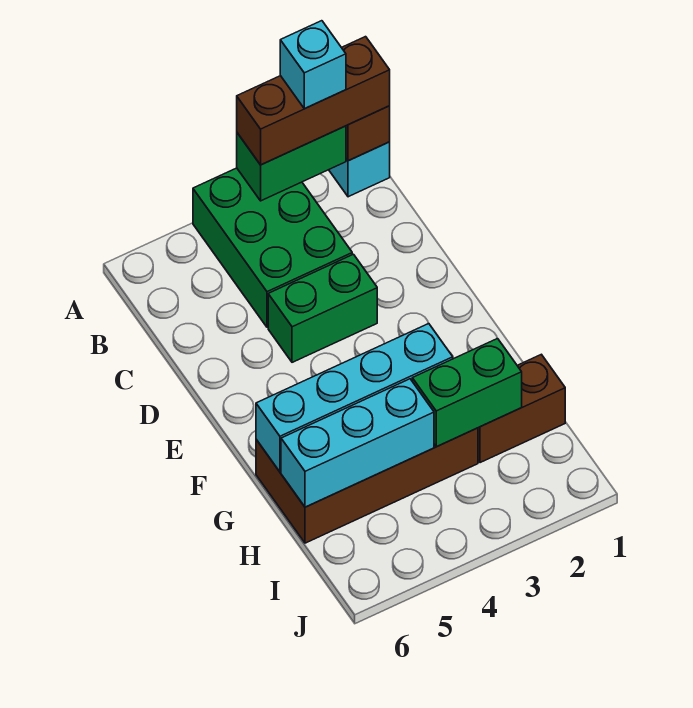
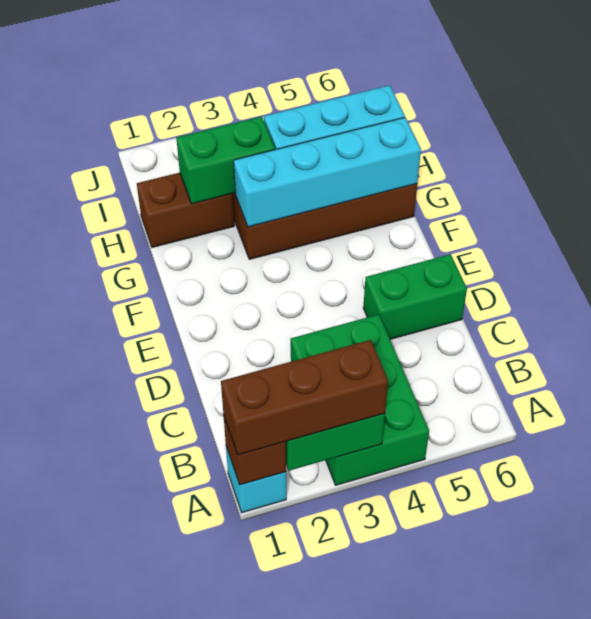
cyan 1x1 brick [280,21,346,109] -> none
green 1x2 brick [268,254,377,362] -> green 1x2 brick moved to [363,254,467,339]

